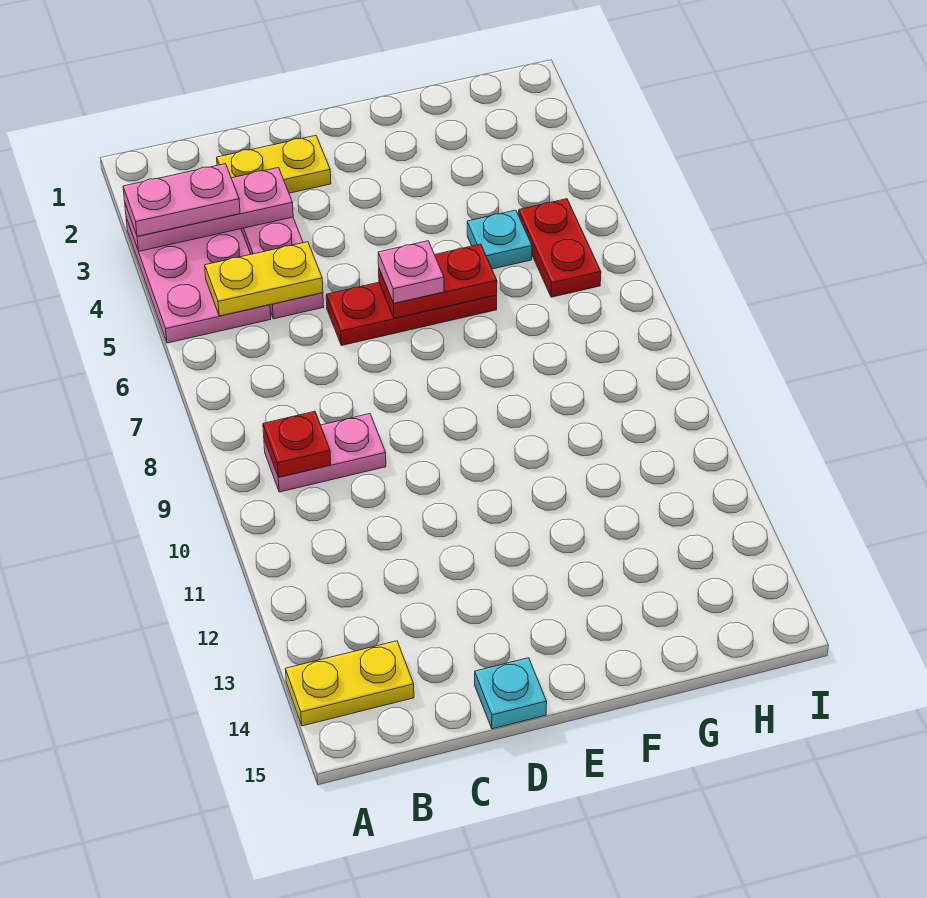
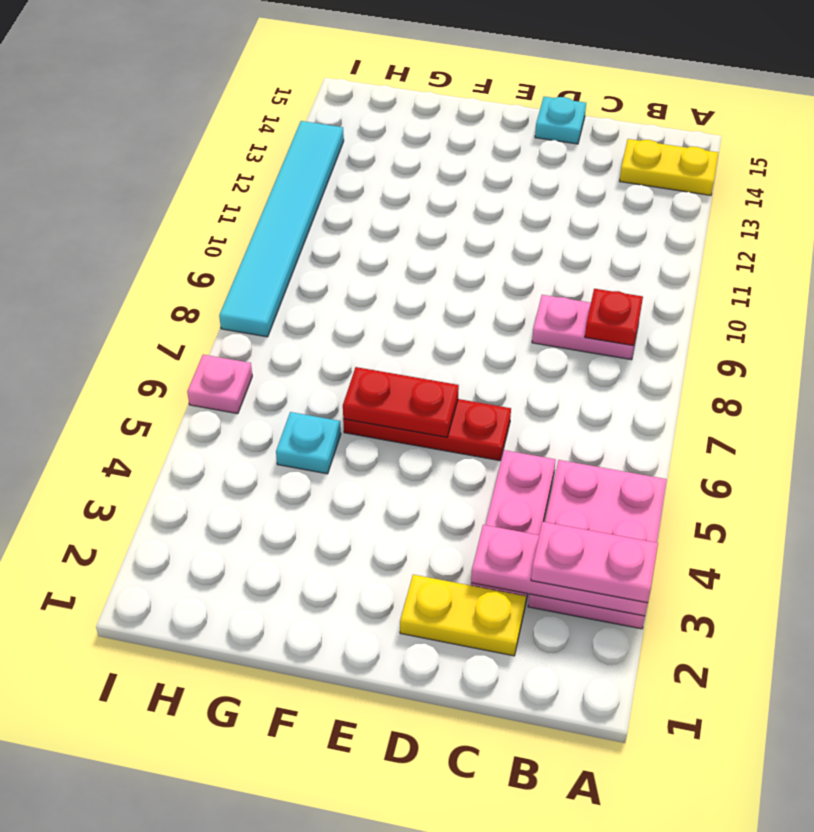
yellow 1x2 plate [205,242,323,316] -> none
pink 1x1 plate [378,241,444,303] -> pink 1x1 plate moved to [187,355,252,414]
red 1x2 plate [519,199,601,297] -> none
none -> cyan 1x6 tile [219,121,344,337]

